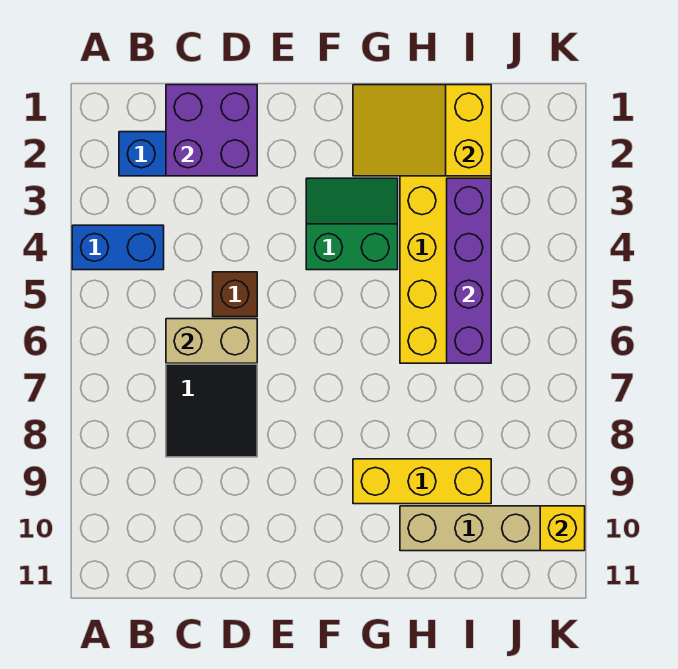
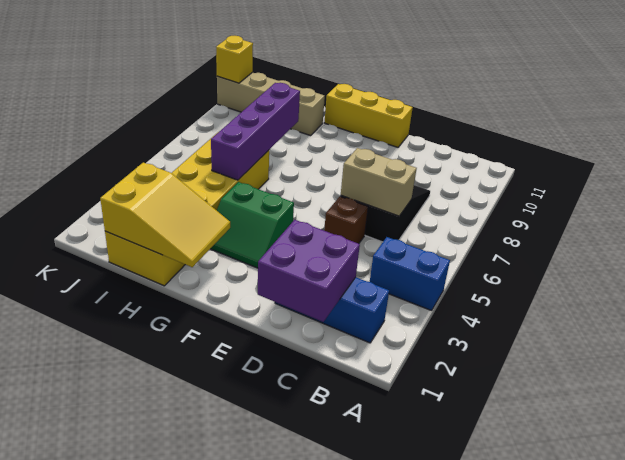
yellow 1x3 brick [353,459,491,504] -> yellow 1x3 brick moved to [325,84,413,147]
purple 1x4 brick [447,178,491,363] -> purple 1x4 brick moved to [211,83,300,180]

